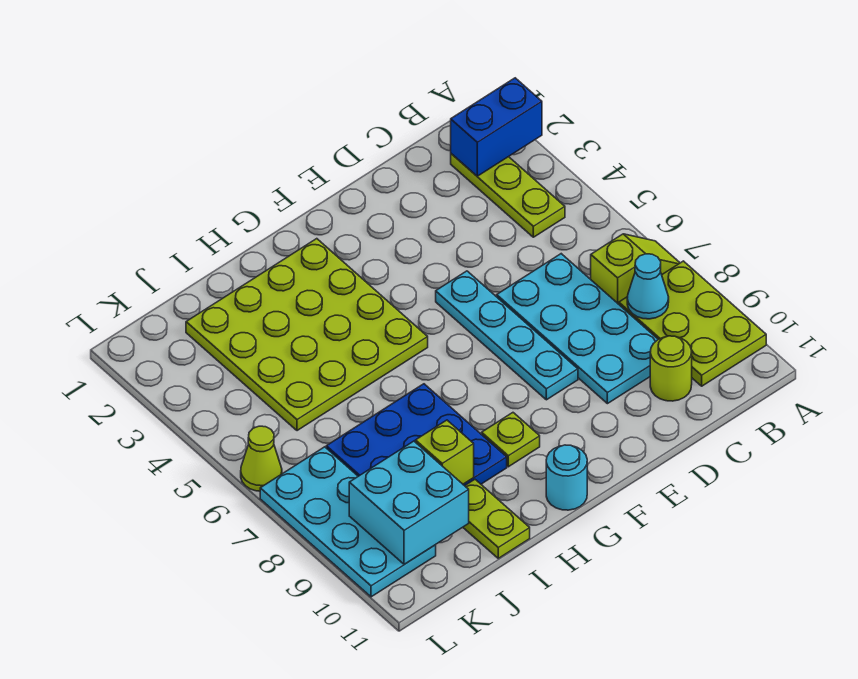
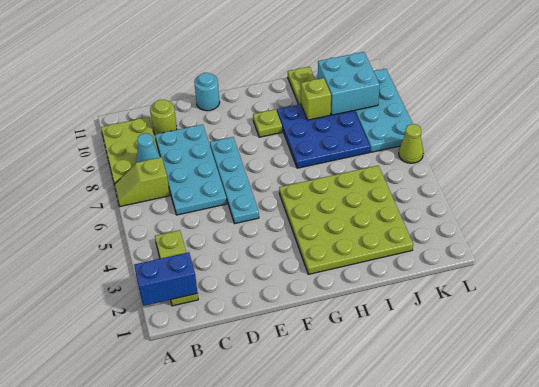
cyan 1x1 round brick [546,445,587,510] -> cyan 1x1 round brick moved to [194,73,220,111]

